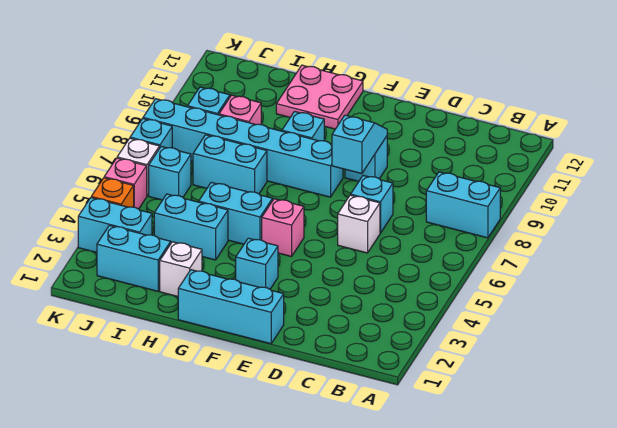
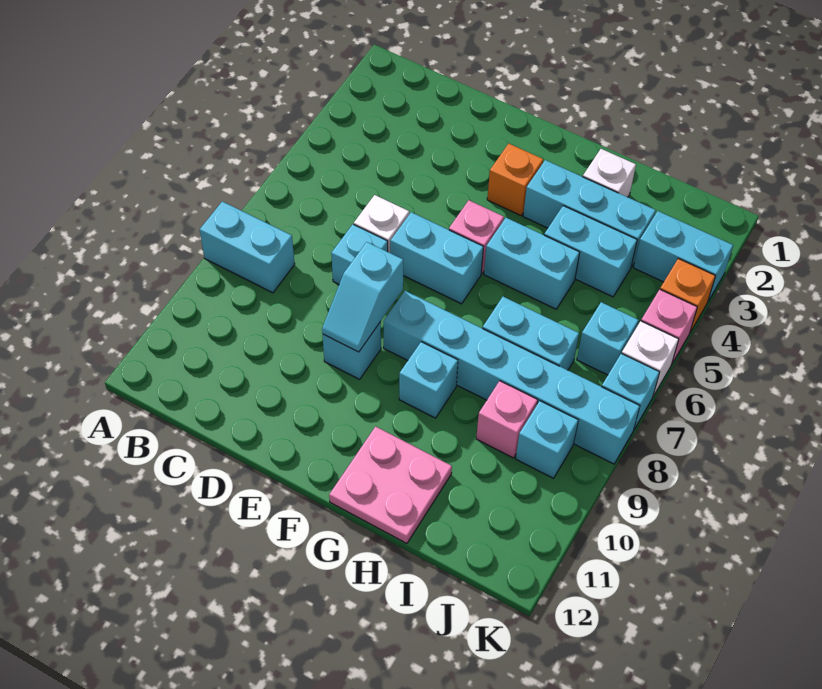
cyan 1x3 brick [178,270,284,344] -> cyan 1x3 brick moved to [523,160,656,267]
cyan 1x1 brick [236,238,278,289] -> orange 1x1 brick [487,144,543,215]
cyan 1x2 brick [97,225,171,291] -> cyan 1x2 brick moved to [390,212,483,304]

